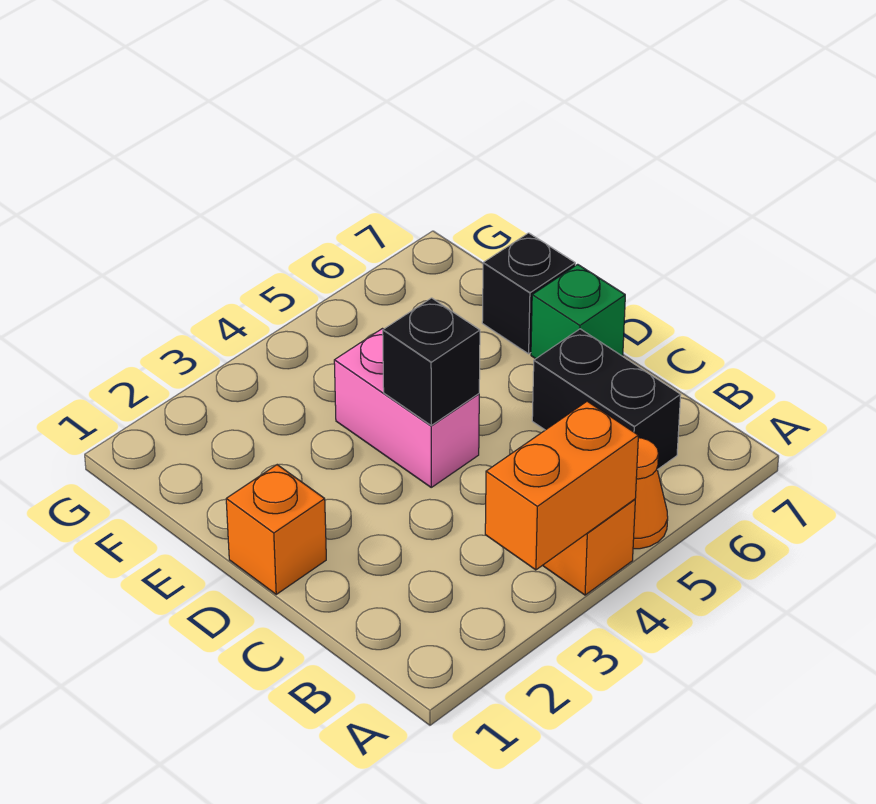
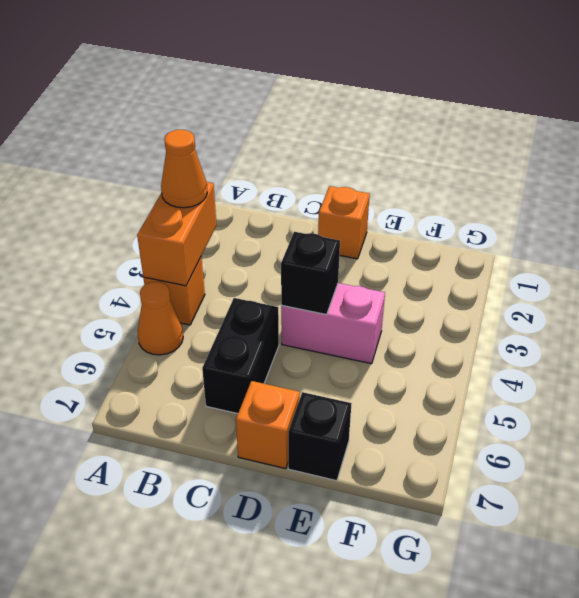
none -> orange 1x1 cone [161,130,207,208]
black 1x2 brick [532,329,681,470] -> black 1x2 brick turned to [202,298,279,414]
green 1x1 brick [531,264,625,359] -> orange 1x1 brick [236,381,300,469]

